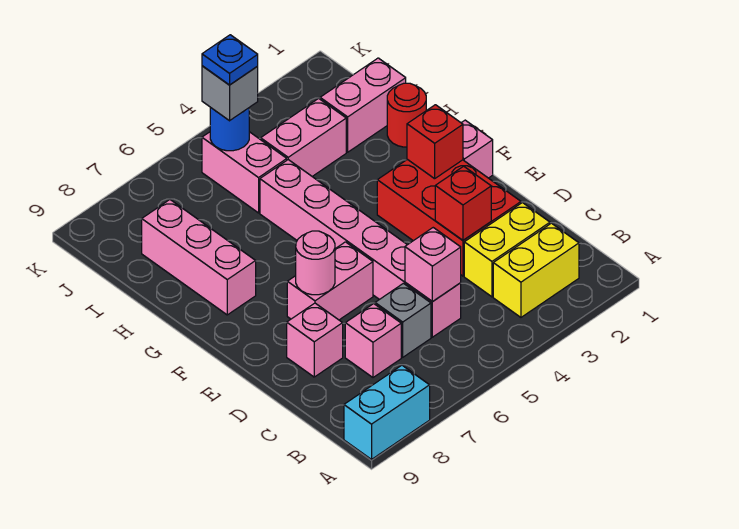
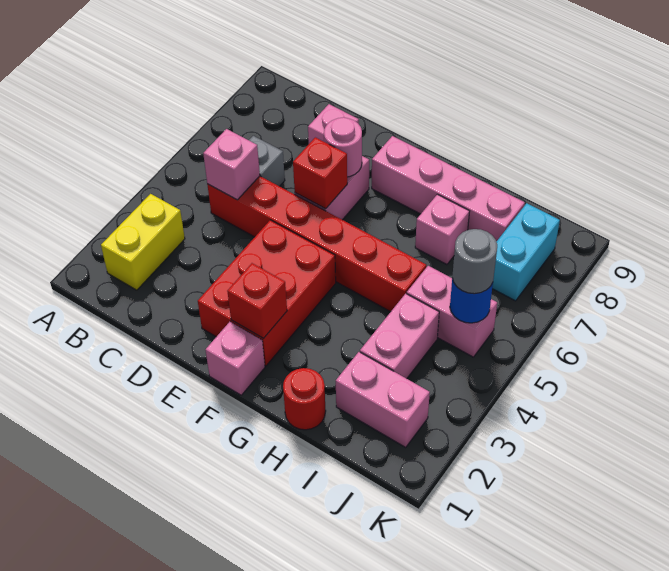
cyan 1x2 brick [344,365,430,459] -> cyan 1x2 brick moved to [492,203,560,301]
yellow 1x2 brick [464,203,550,297] -> none
pink 1x6 brick [260,160,461,337] -> red 1x6 brick [207,176,426,312]
pink 1x1 brick [345,304,401,377] -> pink 1x1 brick moved to [415,194,470,265]
red 2x3 brick [377,159,521,276] -> red 2x3 brick turned to [198,220,336,366]
red 1x1 brick [435,166,491,240] -> red 1x1 brick moved to [293,137,347,209]
pink 1x3 brick [142,200,256,315] -> pink 1x4 brick [372,136,525,241]
pink 1x2 brick [320,58,406,152] -> pink 1x2 brick turned to [336,352,430,447]
grey 1x1 brick [202,66,258,121] -> grey 1x1 round brick [452,229,497,294]
blue 1x1 plate [202,35,258,85] -> none

